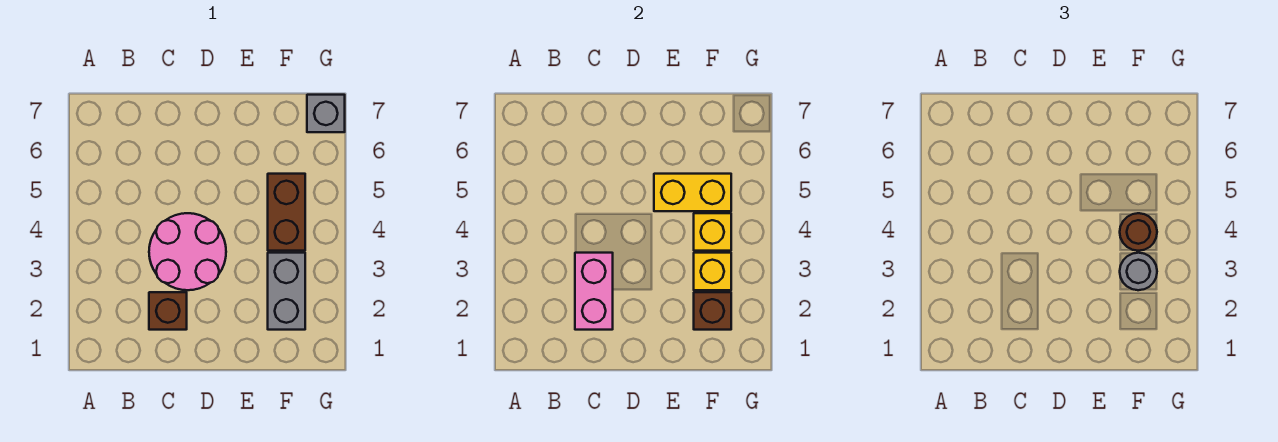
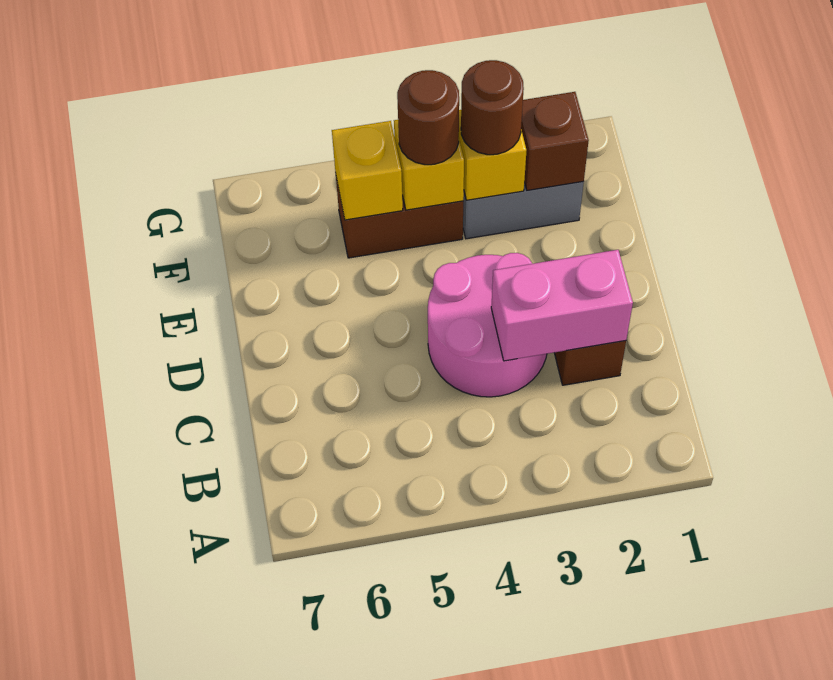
yellow 1x2 brick [654,174,731,211] -> yellow 1x1 brick [332,121,403,220]
grey 1x1 round brick [1120,253,1157,290] -> brown 1x1 round brick [461,60,524,155]
grey 1x1 brick [307,95,345,132] -> none

